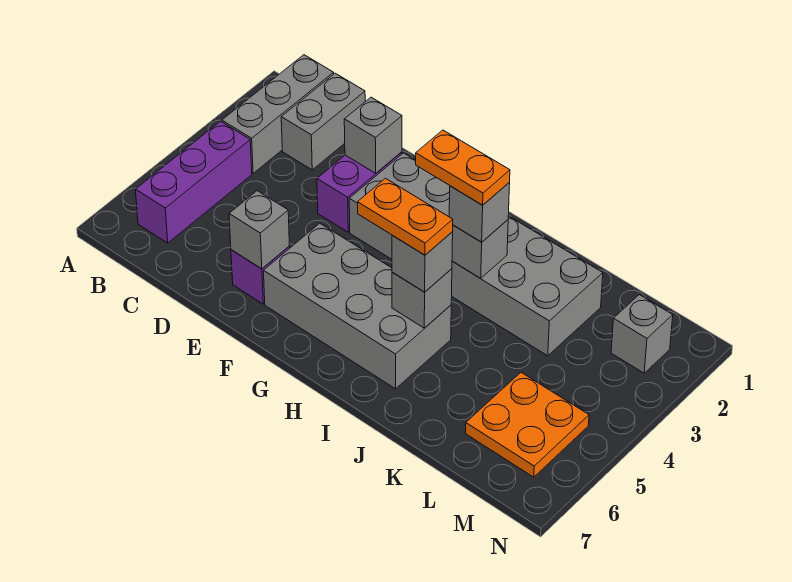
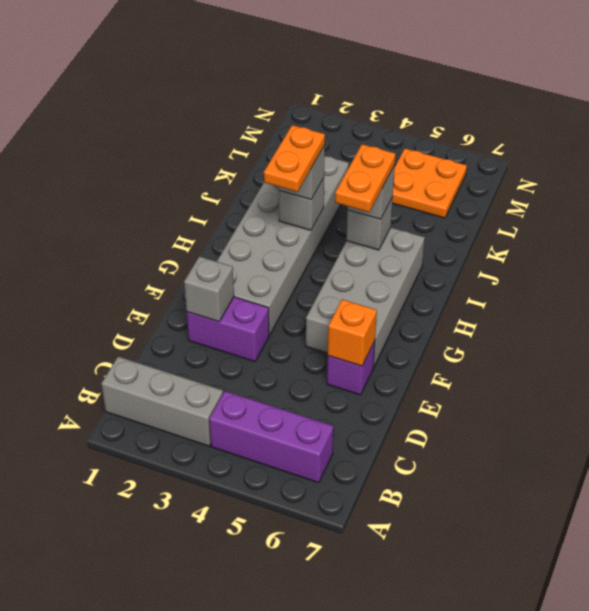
grey 1x2 brick [281,73,365,170] -> none
grey 1x1 brick [229,191,289,269] -> orange 1x1 brick [328,299,377,366]
grey 1x1 brick [611,295,673,373] -> none

